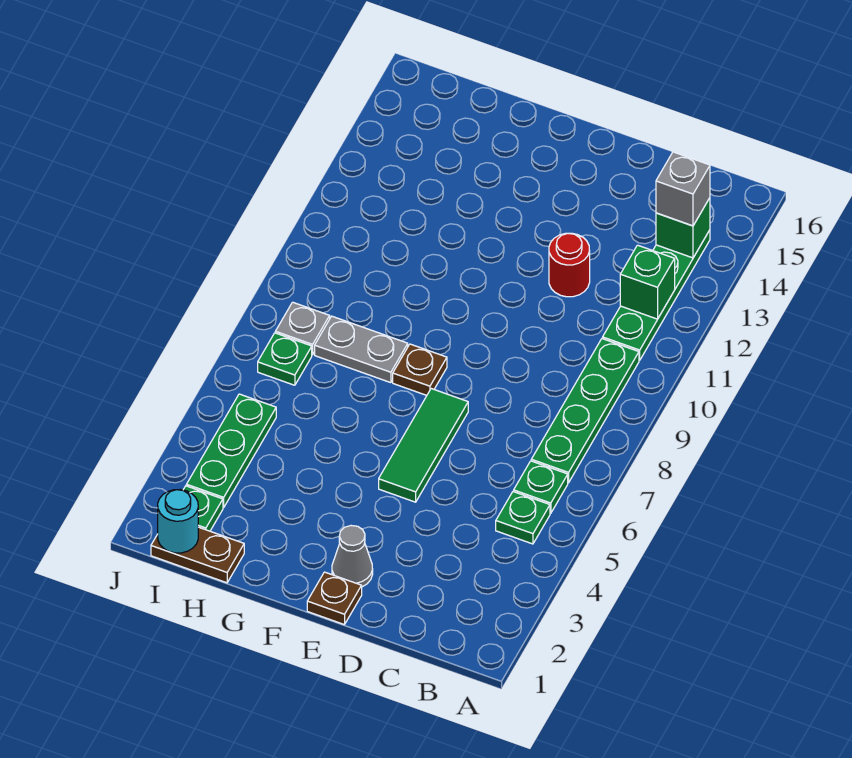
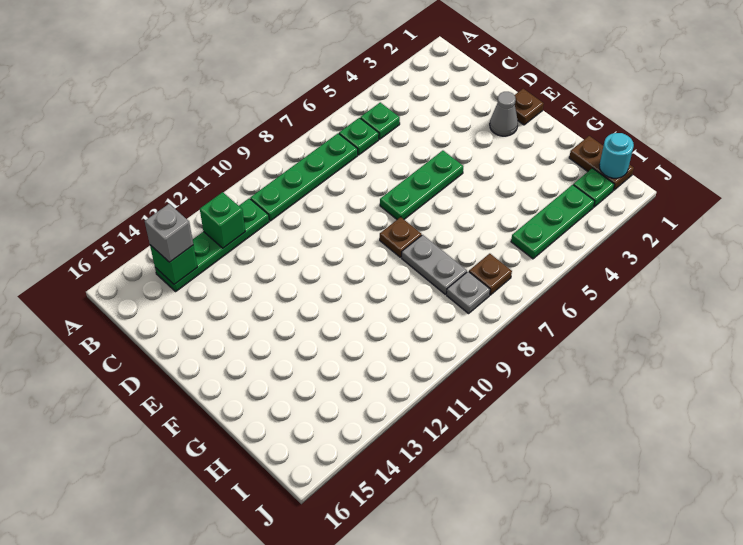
red 1x1 round brick [549,233,590,297] -> none
green 1x3 tile [379,389,468,502] -> green 1x3 plate [380,151,463,219]
green 1x1 plate [258,333,312,385] -> brown 1x1 plate [469,254,512,295]

